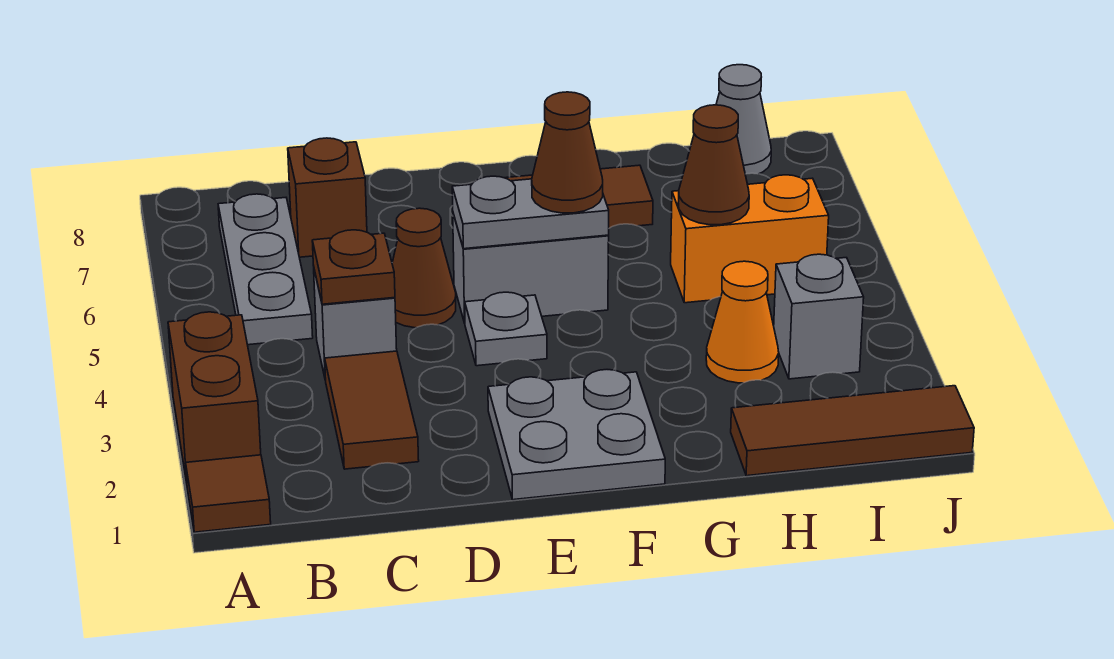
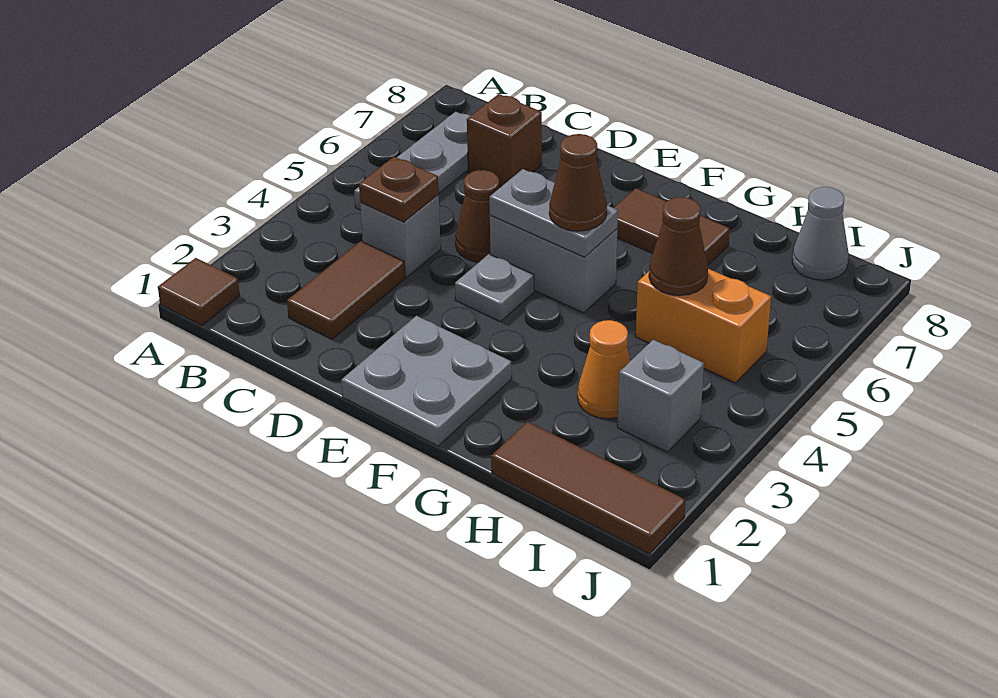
brown 1x2 brick [168,312,261,482] -> none

